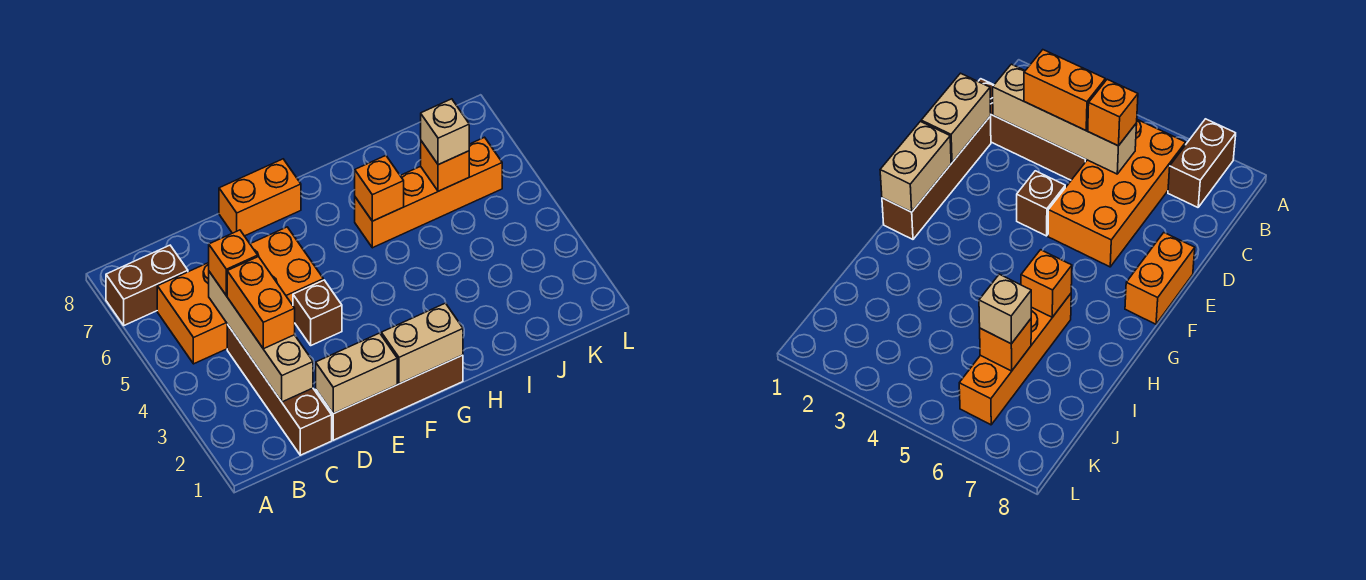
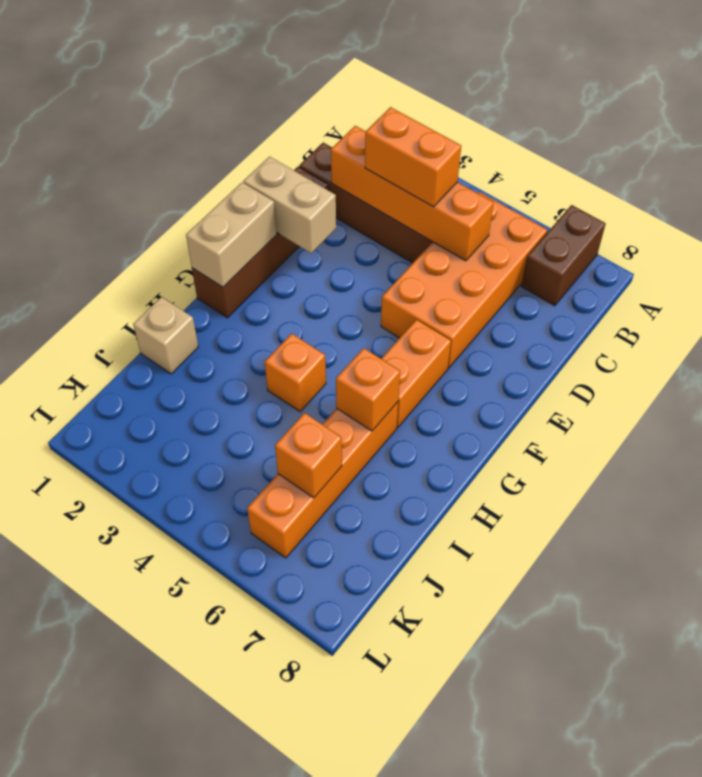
tan 1x4 brick [209,272,313,402] -> orange 1x4 brick [331,126,494,261]
orange 1x1 brick [209,230,258,296] -> orange 1x1 brick moved to [265,334,326,412]
tan 1x2 brick [316,333,397,414] -> tan 1x2 brick turned to [243,157,336,253]
brown 1x1 brick [293,280,342,345] -> none
orange 1x2 brick [219,159,301,236] -> orange 1x2 brick moved to [381,320,451,427]
tan 1x1 brick [421,99,469,165] -> tan 1x1 brick moved to [133,297,198,374]

